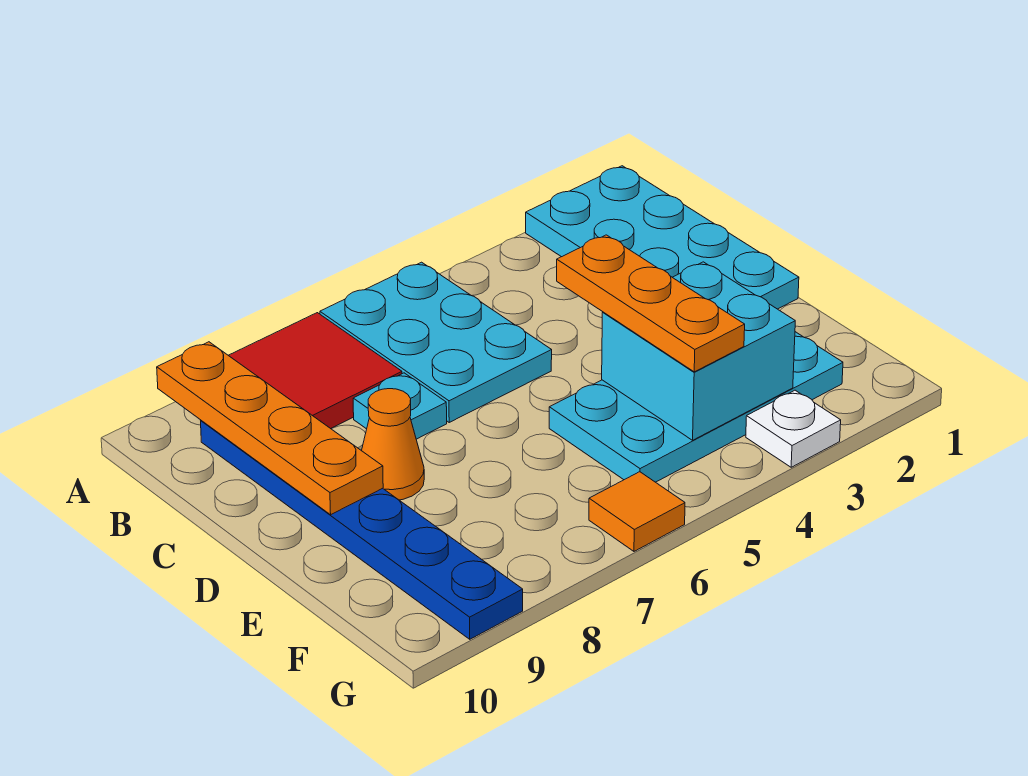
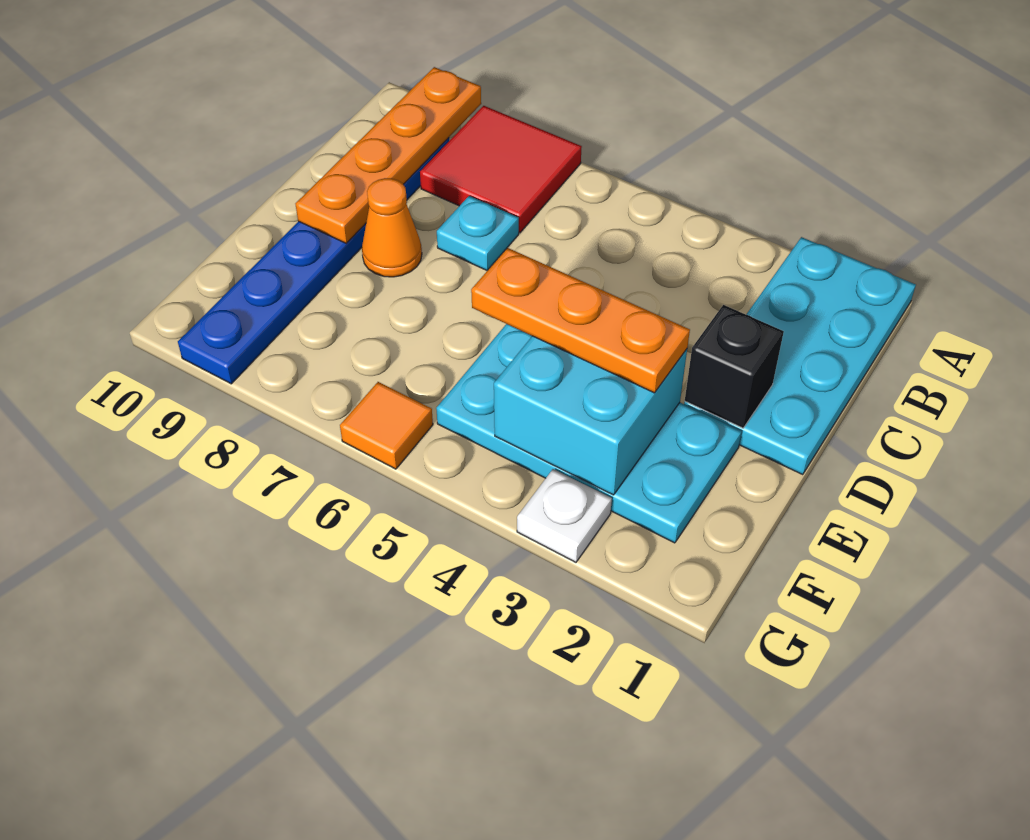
cyan 2x3 plate [320,262,552,422] -> none
none -> black 1x1 brick [685,305,784,428]
orange 1x3 plate [557,235,745,372] -> orange 1x3 plate turned to [471,248,690,393]

